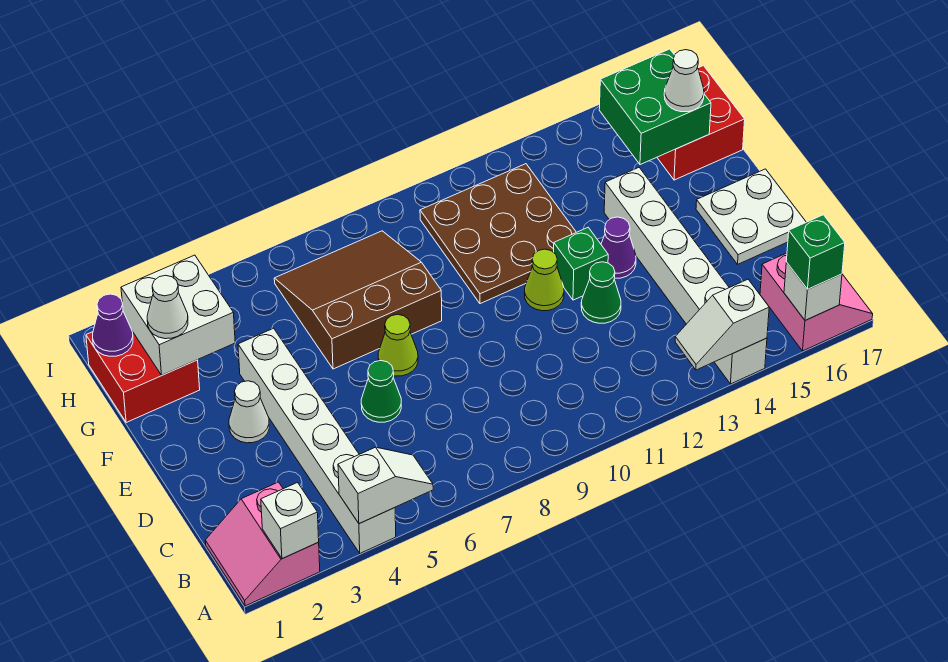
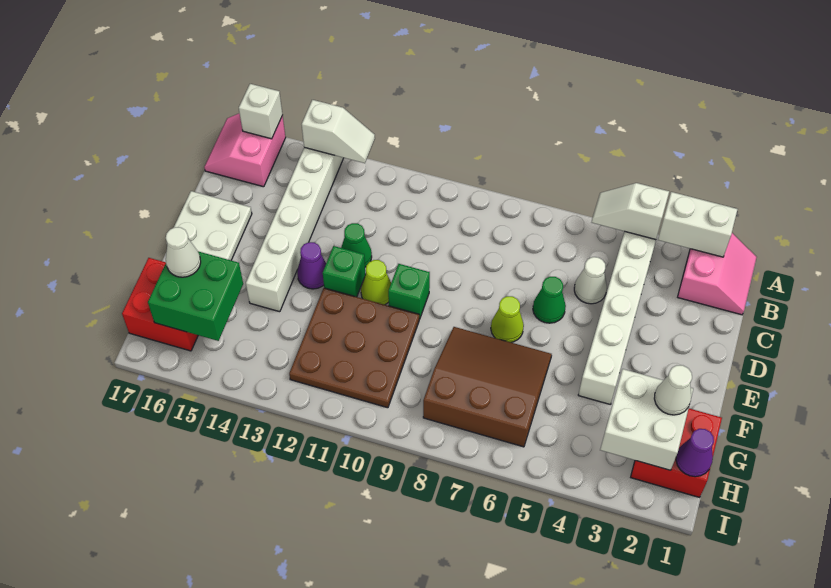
white 1x1 brick [261,483,319,559] -> white 1x2 brick [658,192,738,257]
green 1x1 brick [786,215,845,289] -> green 1x1 brick moved to [388,264,430,319]
white 1x1 cone [229,381,269,443] -> white 1x1 cone moved to [574,257,607,304]
brown 3x3 slope [274,231,442,369] -> brown 3x3 slope turned to [423,327,552,447]

